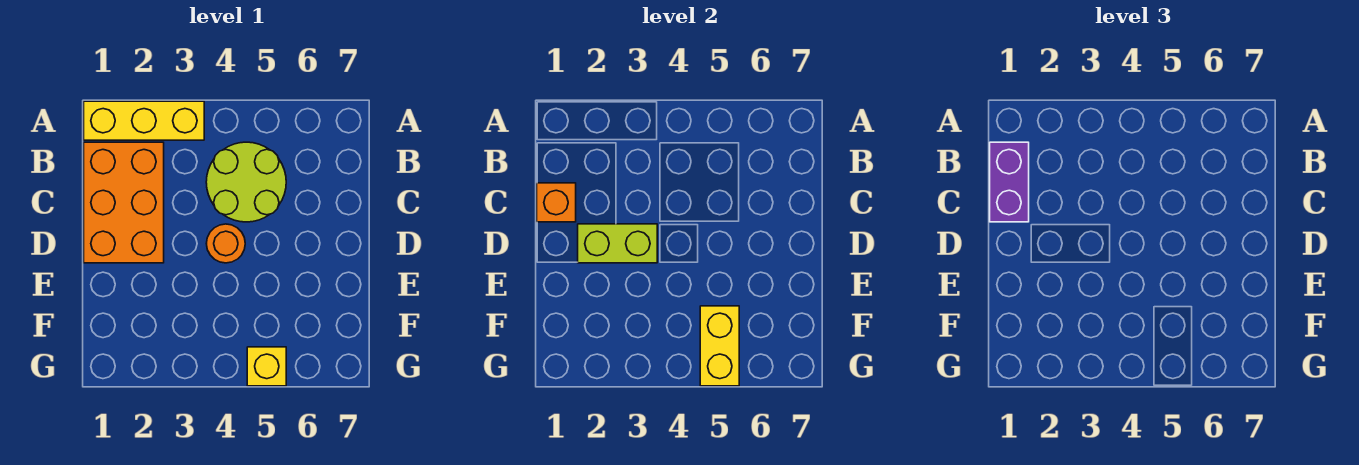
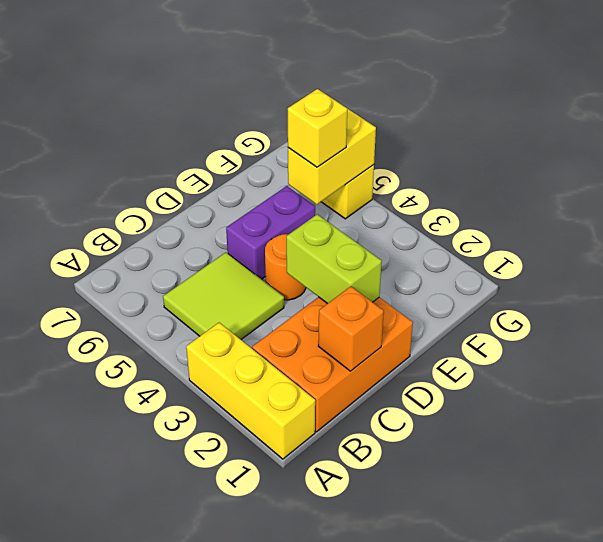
purple 1x2 brick [990,142,1029,222] -> purple 1x2 brick moved to [226,186,315,279]
lime 2x2 round brick [206,142,286,222] -> lime 2x2 tile [163,252,284,339]
none -> yellow 1x1 brick [288,89,347,167]

